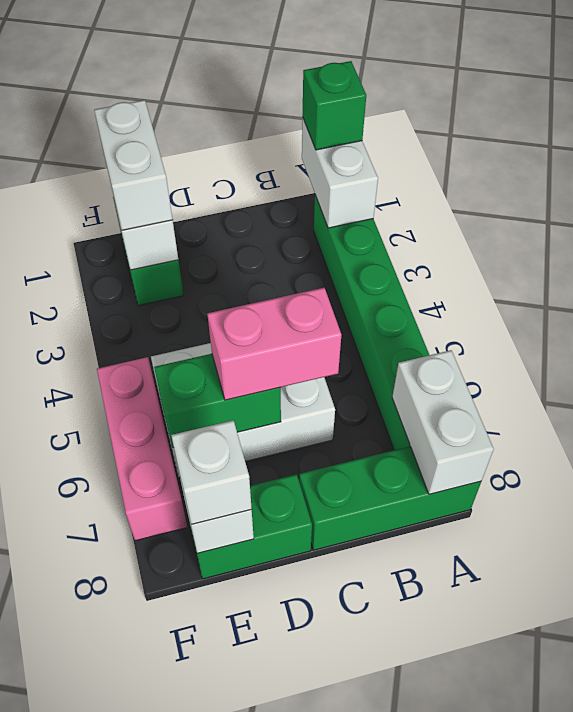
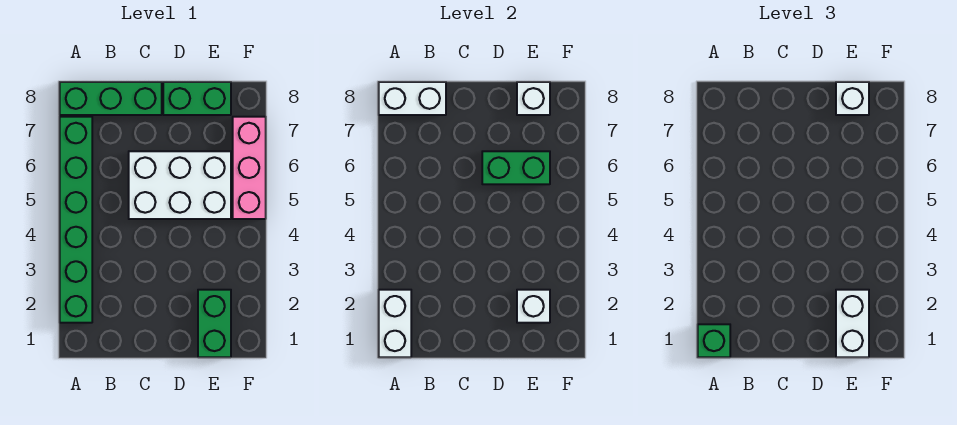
white 1x2 brick [392,350,494,494] -> white 1x2 brick turned to [379,82,446,115]
pink 1x2 brick [207,288,341,400] -> none

